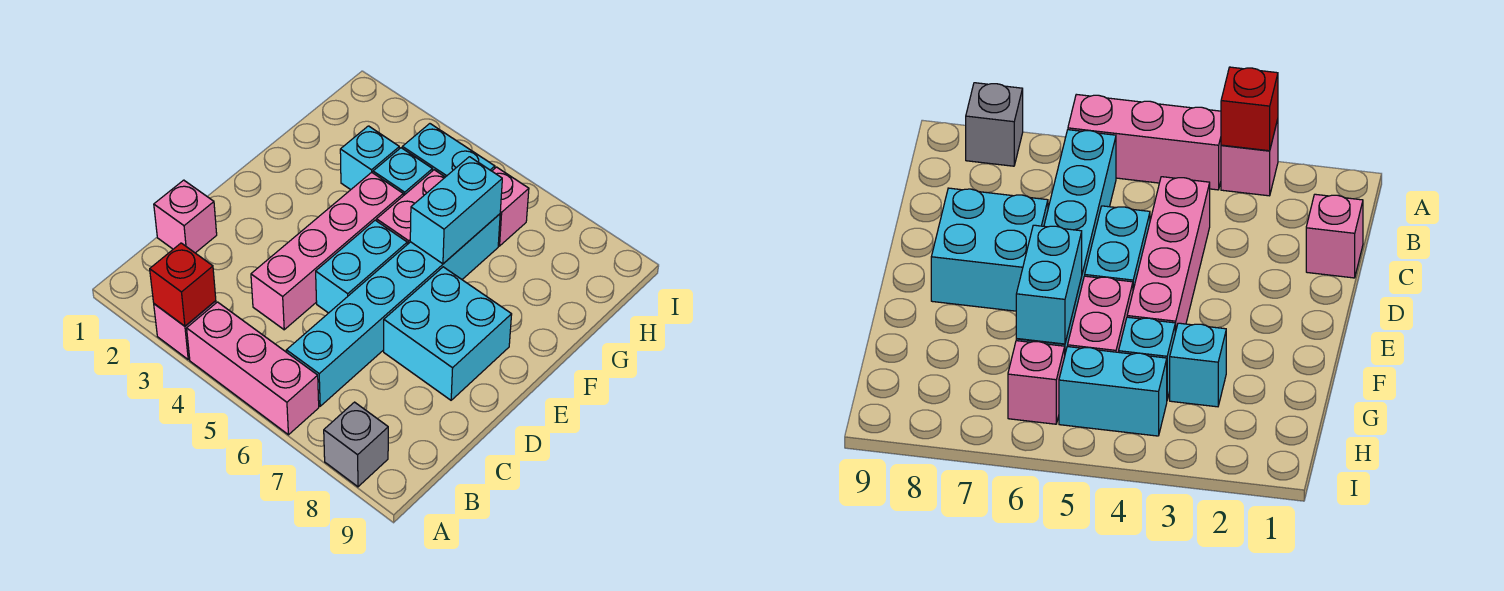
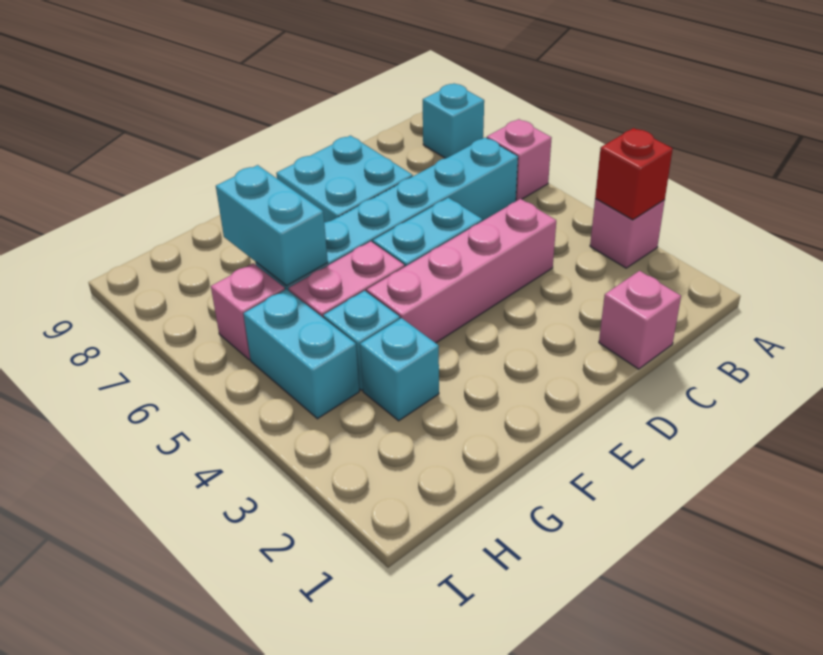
pink 1x3 brick [187,302,319,435] -> pink 1x1 brick [487,119,552,201]
grey 1x1 brick [324,402,388,487] -> cyan 1x1 brick [423,83,484,158]
cyan 1x2 brick [410,157,502,264] -> cyan 1x2 brick turned to [216,165,328,286]

